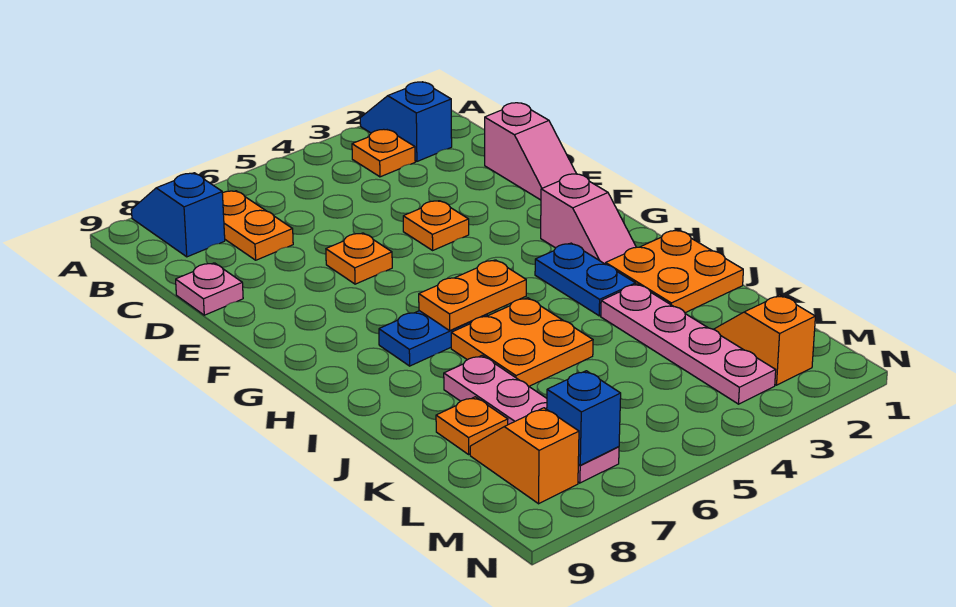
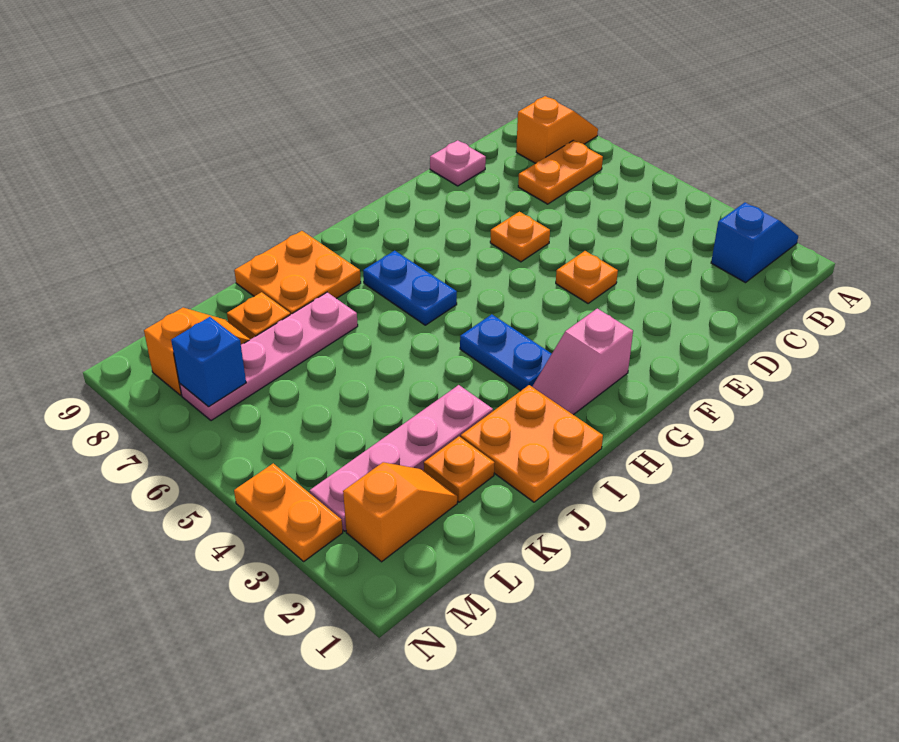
blue 1x2 slope [131,173,225,257] -> orange 1x2 slope [516,96,598,163]
orange 1x1 plate [352,129,415,177] -> orange 1x1 plate moved to [424,437,495,502]
pink 1x2 slope [485,103,576,200] -> none
blue 1x2 plate [535,243,636,316] -> blue 1x2 plate turned to [460,314,552,391]
orange 1x2 plate [419,260,526,331] -> orange 1x2 plate moved to [234,463,343,561]
orange 2x2 plate [451,298,593,386] -> orange 2x2 plate moved to [234,231,361,315]

